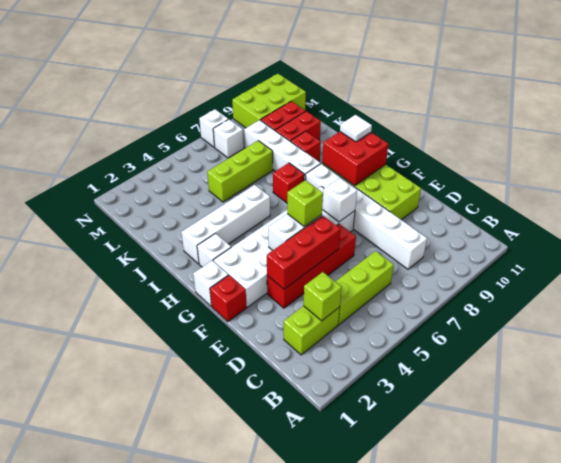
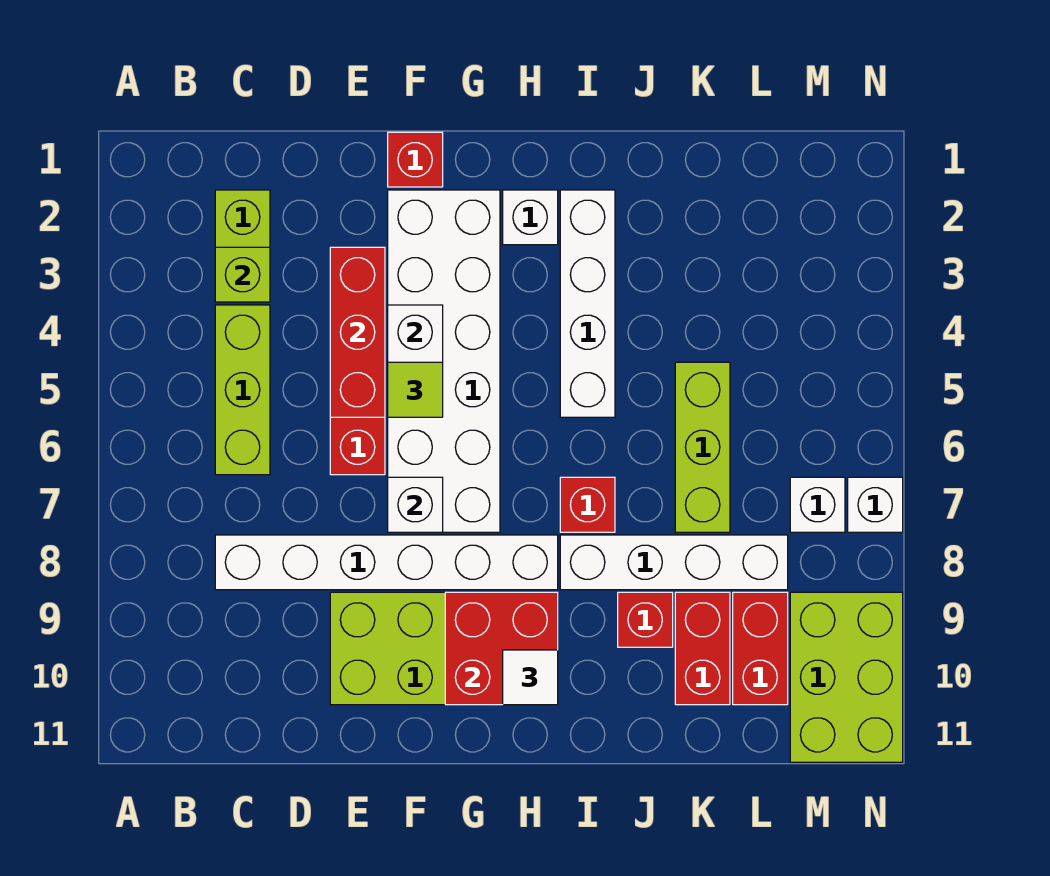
lime 1x1 brick [287,180,323,227] -> lime 1x1 tile [388,362,443,417]
white 1x1 brick [193,260,228,306] -> none

